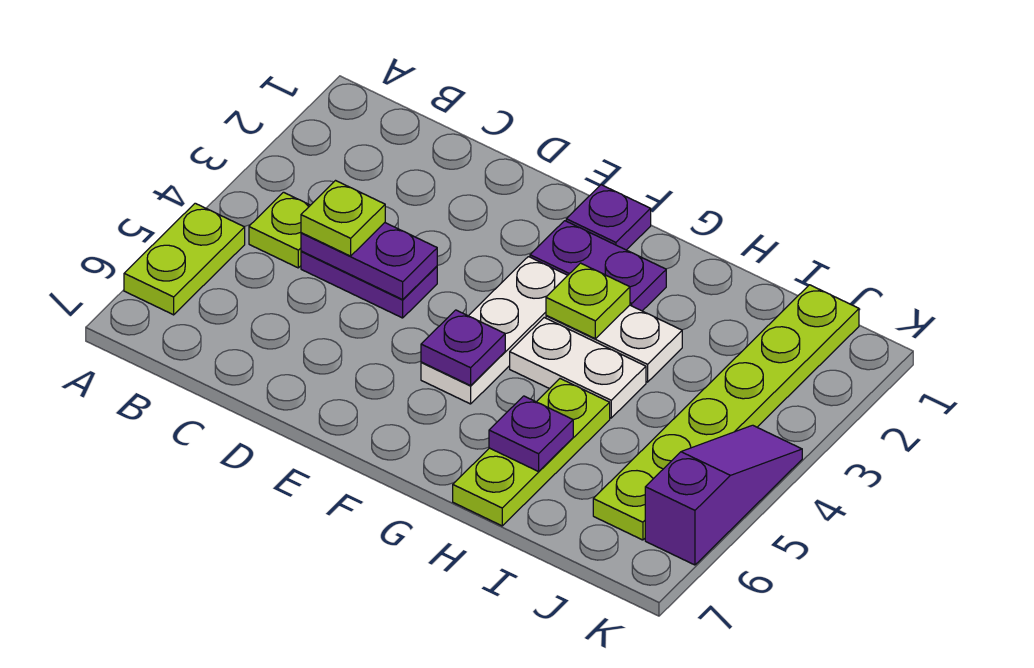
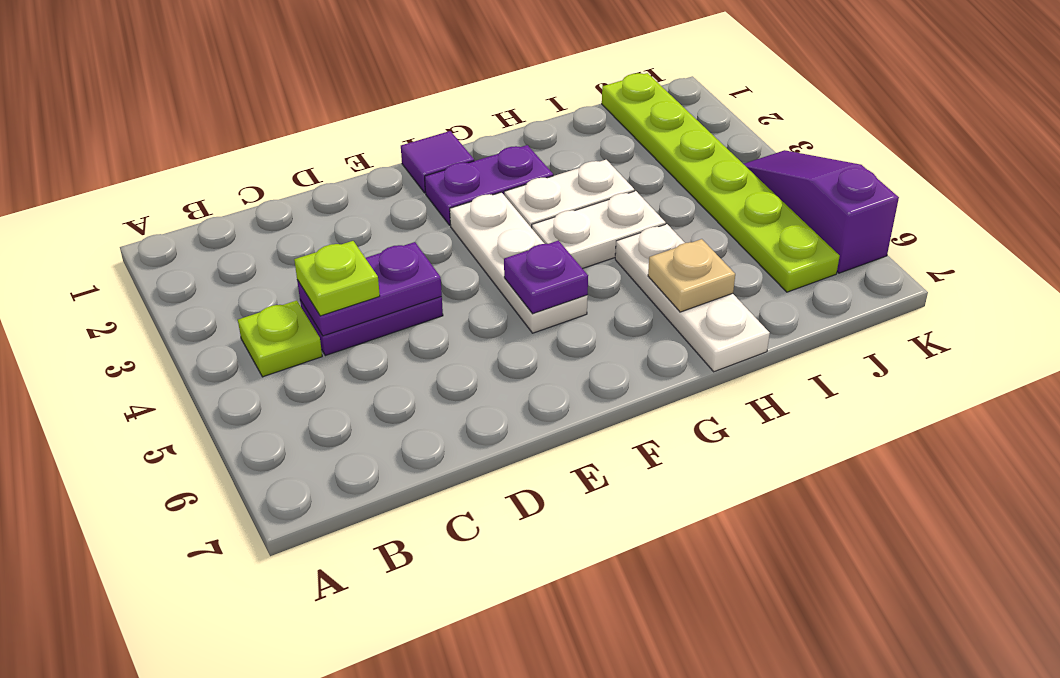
lime 1x2 plate [124,203,245,315] -> none
purple 1x1 plate [566,185,651,250] -> purple 1x1 tile [401,131,474,193]
lime 1x1 plate [546,263,630,339] -> none
lime 1x3 plate [453,379,610,526] -> white 1x3 plate [615,224,770,372]
purple 1x1 plate [489,396,573,471] -> tan 1x1 plate [648,239,735,312]

